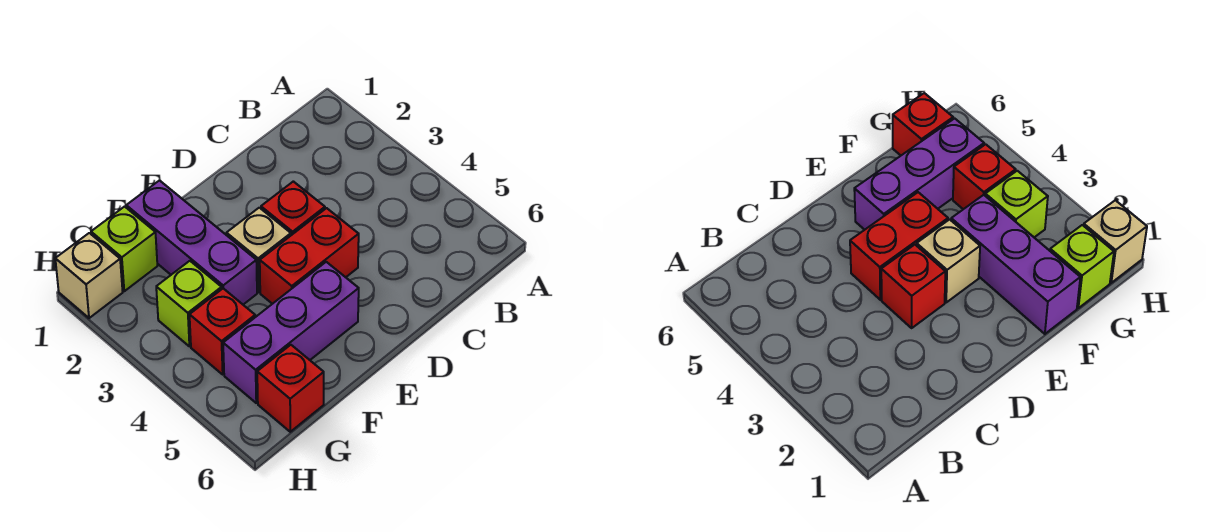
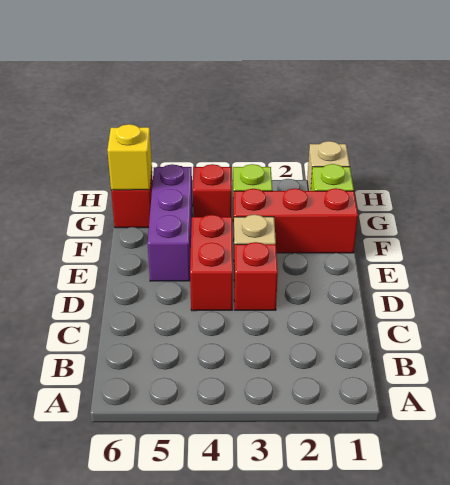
purple 1x3 brick [126,181,257,305] -> red 1x3 brick [233,188,358,253]
none -> yellow 1x1 brick [107,124,152,190]

